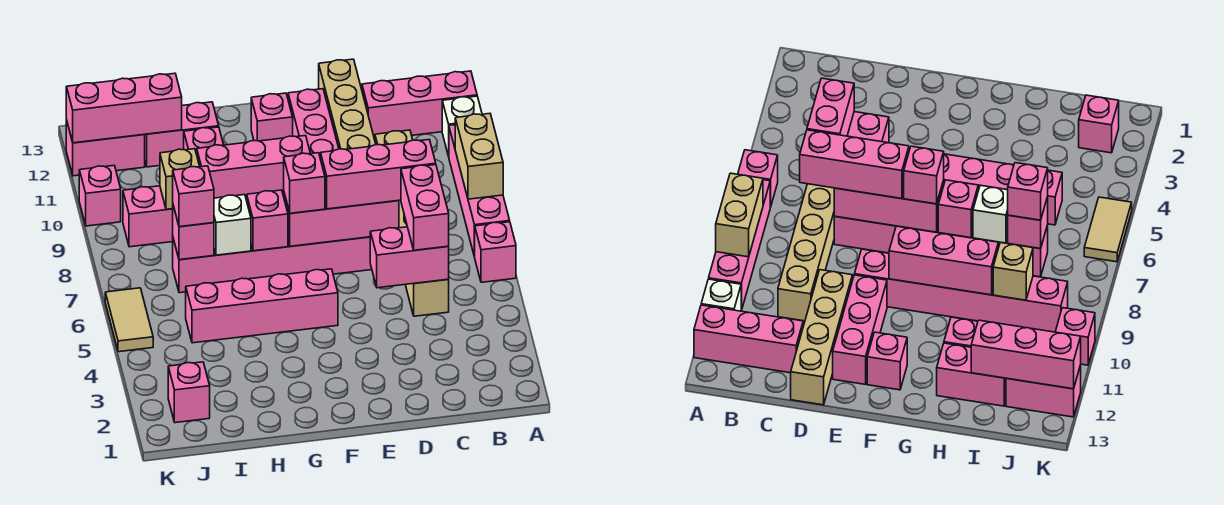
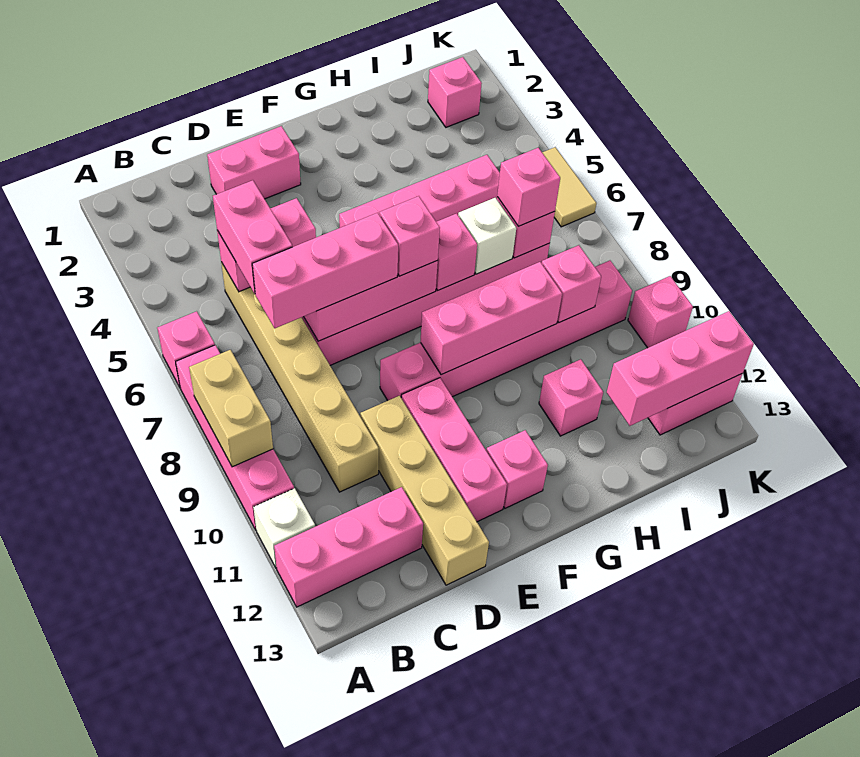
pink 1x2 brick [145,102,219,167] -> pink 1x2 brick moved to [207,126,301,199]
tan 1x1 brick [160,149,200,209] -> pink 1x1 brick [542,245,601,323]

